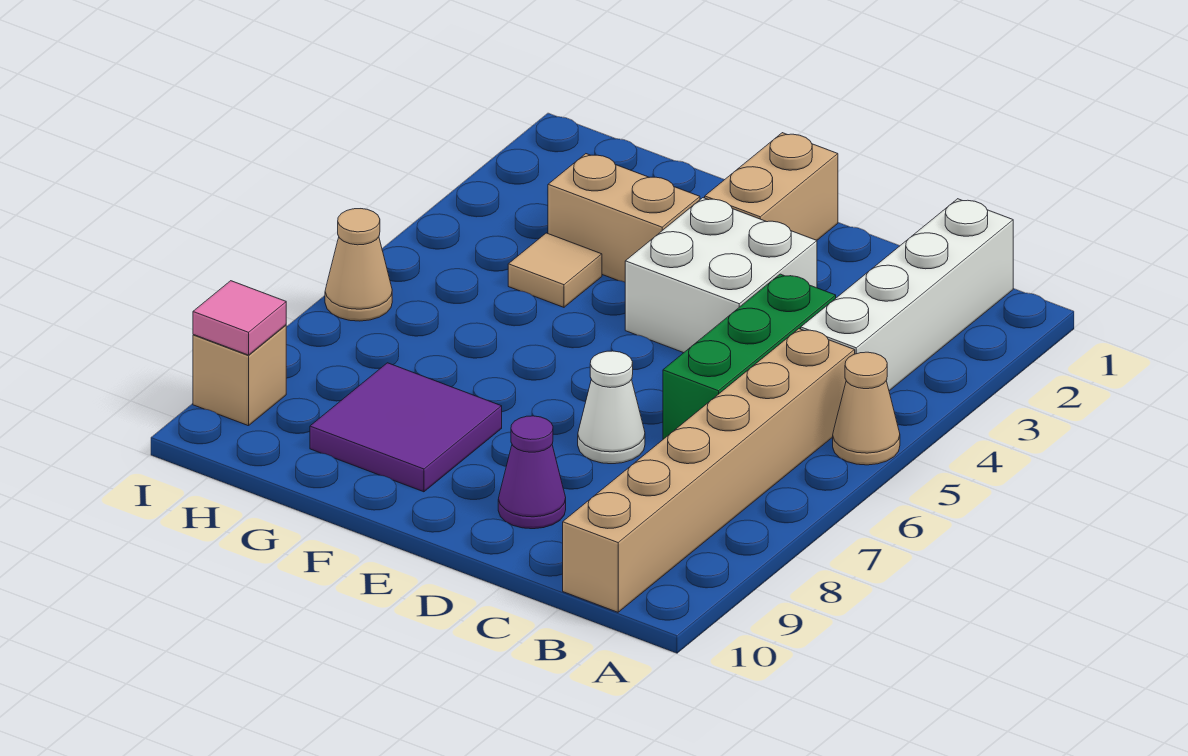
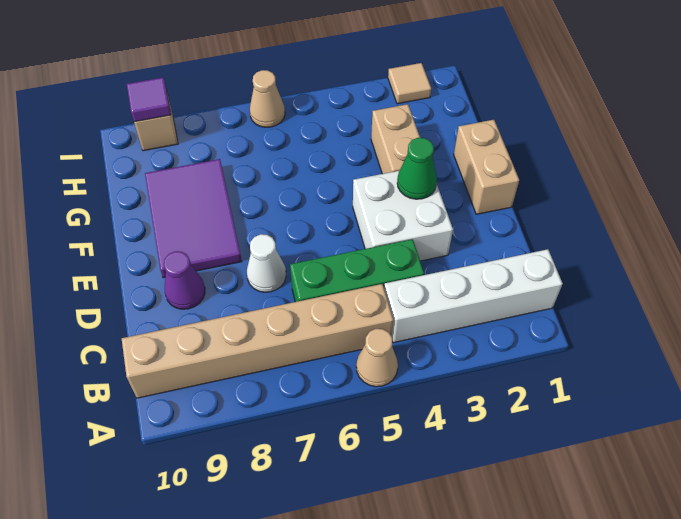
tan 1x2 brick [705,133,838,240] -> tan 1x2 brick turned to [454,120,519,214]
none -> green 1x1 cone [397,138,437,199]
purple 2x2 tile [310,363,502,492] -> purple 2x3 tile [145,159,242,278]
tan 1x1 tile [508,233,602,307] -> tan 1x1 tile moved to [388,63,431,104]
pink 1x1 tile [193,281,286,355] -> purple 1x1 tile [127,77,171,122]

